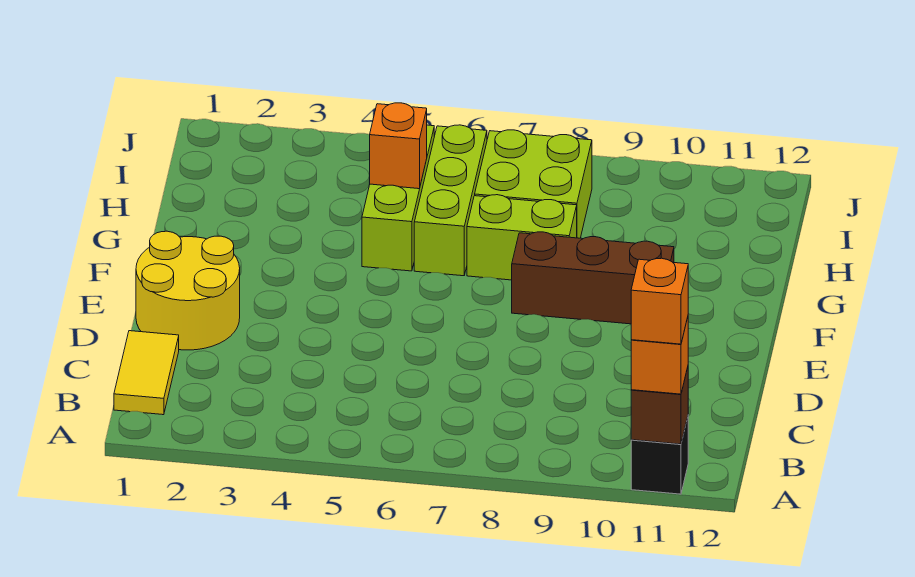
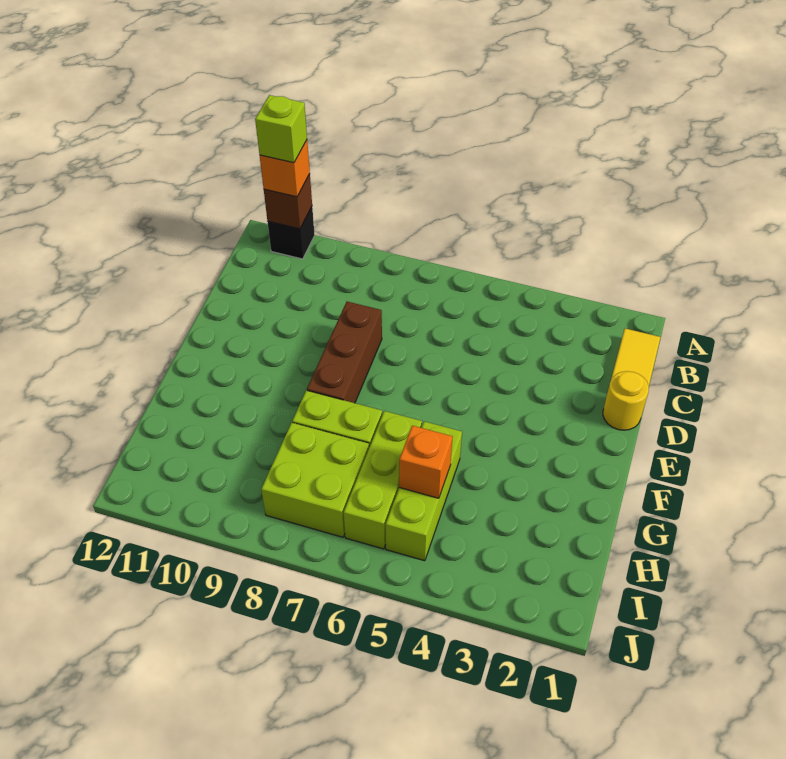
orange 1x1 brick [631,258,688,344] -> lime 1x1 brick [255,95,307,163]
yellow 2x2 round brick [136,231,240,350] -> yellow 1x1 round brick [603,371,649,430]
brown 1x3 brick [512,232,674,324] -> brown 1x3 brick turned to [307,302,382,403]

